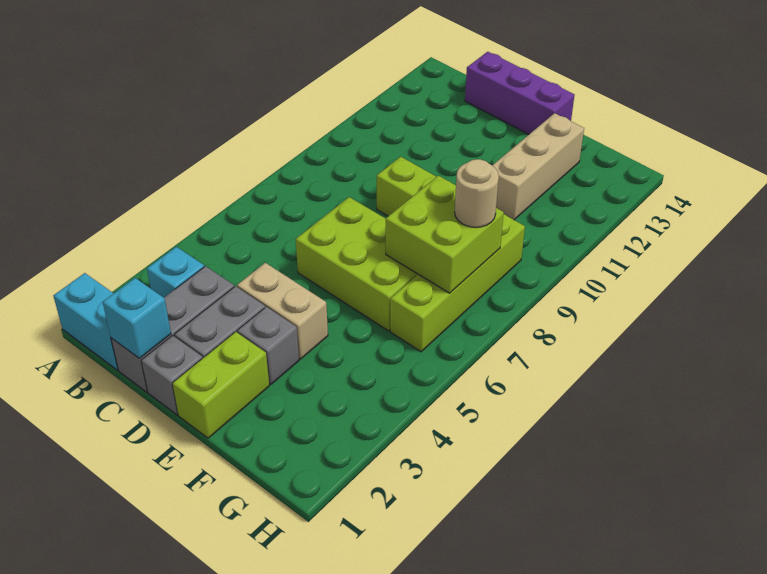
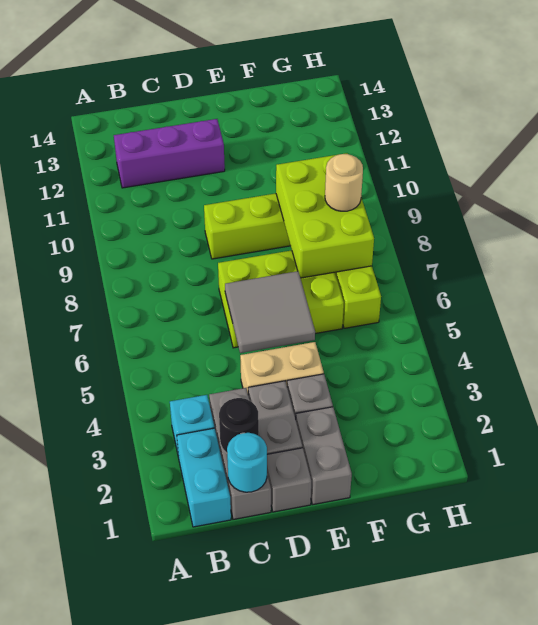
cyan 1x2 brick [53,273,118,370] -> cyan 1x2 brick turned to [177,428,231,527]
cyan 1x1 brick [103,278,171,358] -> cyan 1x1 round brick [227,433,267,492]
none -> black 1x1 round brick [219,398,259,453]
purple 1x3 brick [465,52,574,134] -> purple 1x3 brick moved to [114,119,225,188]
none -> grey 2x2 tile [225,271,315,353]
lime 1x2 brick [172,332,269,438] -> grey 1x2 brick [296,407,352,504]
lime 2x2 brick [386,176,504,293] -> lime 2x3 brick [276,153,374,278]
tan 1x3 brick [492,113,584,220] -> none

